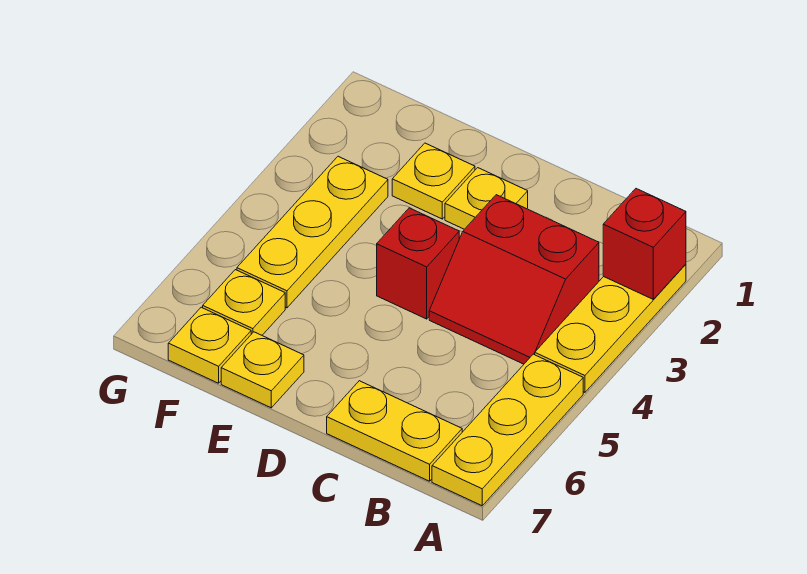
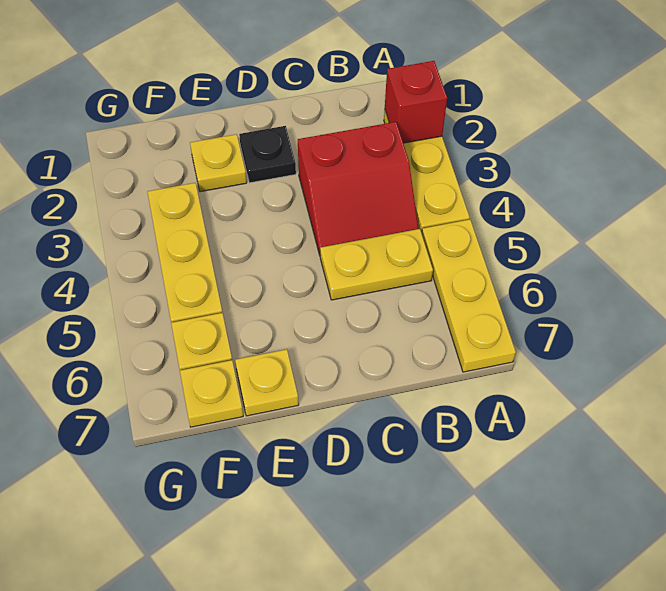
yellow 1x2 plate [327,381,462,481] -> yellow 1x2 plate moved to [320,229,433,300]
yellow 1x1 plate [445,168,528,229] -> black 1x1 plate [239,126,296,183]
red 1x1 brick [377,208,459,319] -> none

